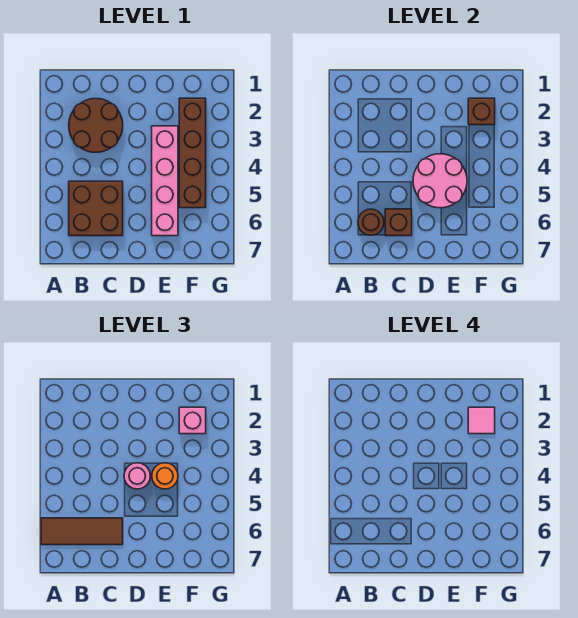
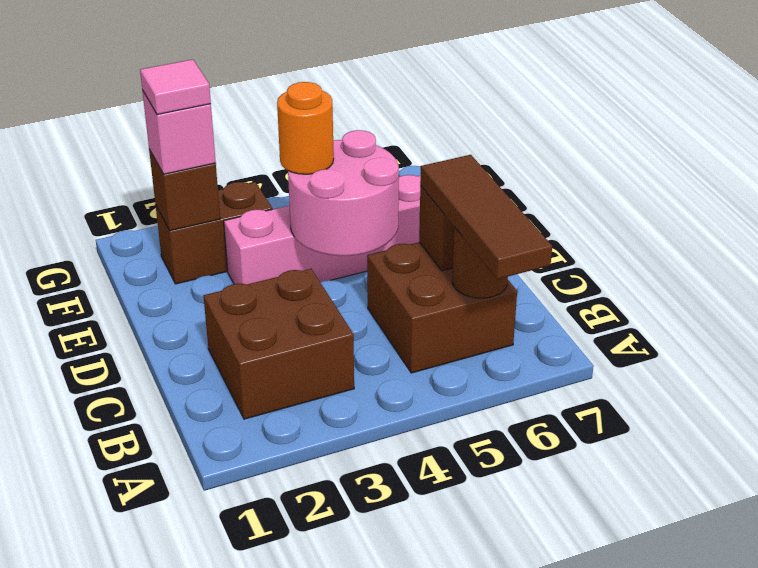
brown 2x2 round brick [69,98,123,152] -> brown 2x2 brick [203,269,354,419]
pink 1x1 round brick [124,463,150,489] -> none
brown 1x4 brick [179,98,206,208] -> brown 1x2 brick [156,182,272,284]

